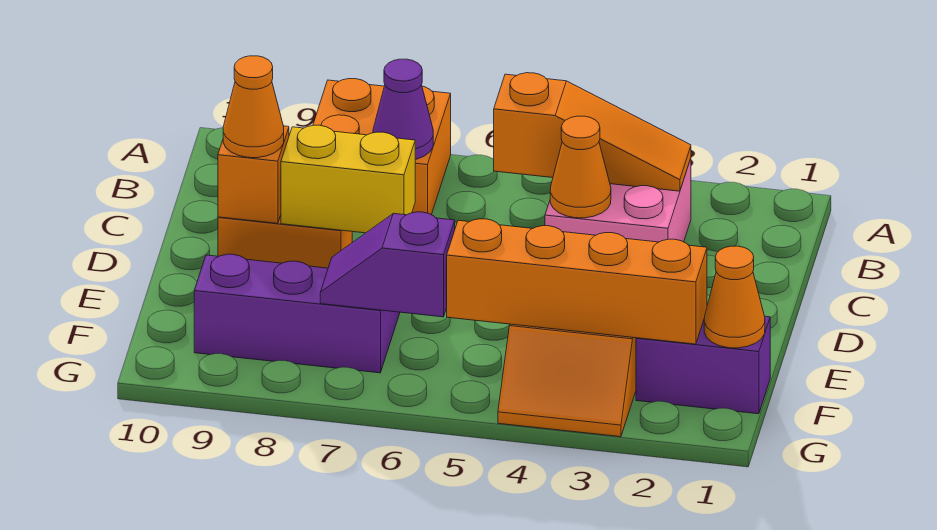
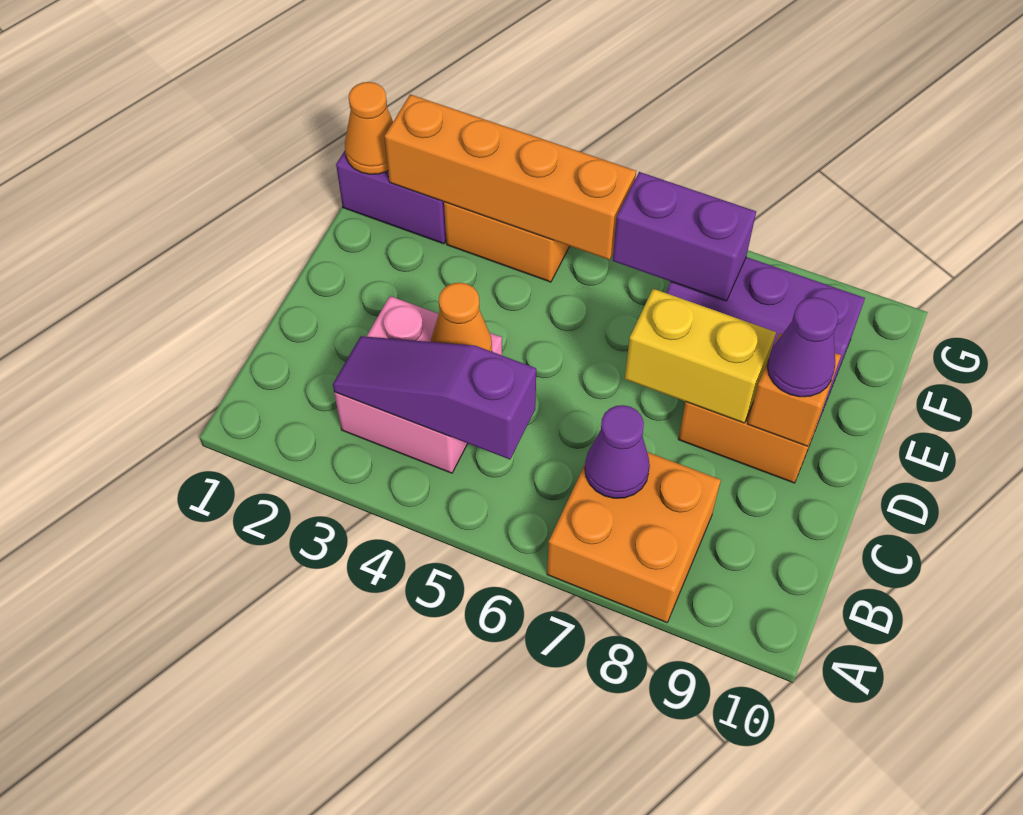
orange 1x3 slope [493,73,691,191] -> purple 1x3 slope [333,336,536,459]
orange 1x1 cone [223,56,284,158] -> purple 1x1 cone [767,297,838,397]
purple 1x2 slope [320,212,455,317] -> purple 1x2 brick [612,172,756,301]

